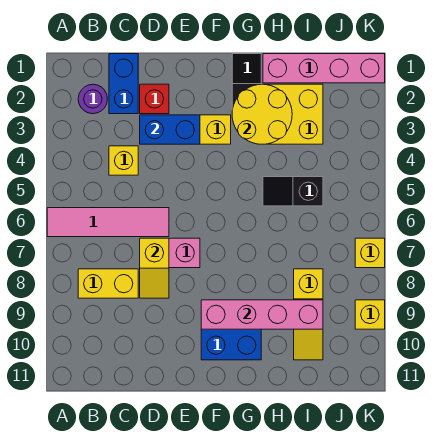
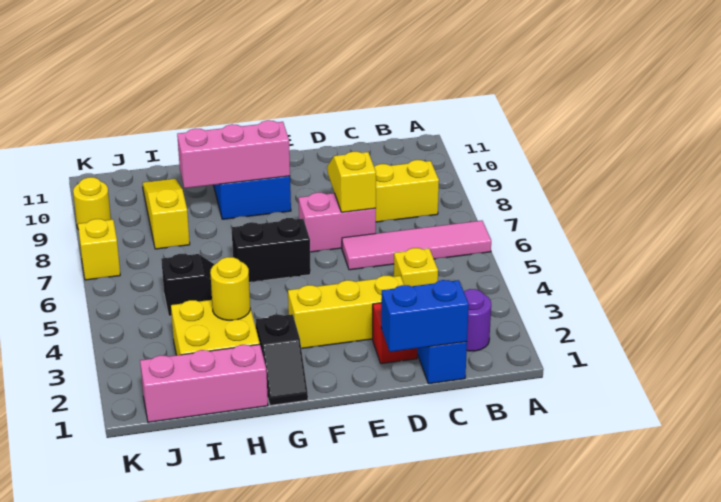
blue 1x2 brick [140,115,200,144] -> blue 1x2 brick moved to [381,280,469,352]
none -> black 1x2 brick [231,218,311,282]
pink 1x4 brick [201,300,323,329] -> pink 1x3 brick [177,120,290,188]
yellow 2x2 round brick [232,84,292,144] -> yellow 1x1 round brick [210,257,250,320]
pink 1x4 brick [263,54,385,83] -> pink 1x3 brick [140,344,268,422]
yellow 1x1 brick [355,300,385,329] -> yellow 1x1 round brick [73,177,111,228]

